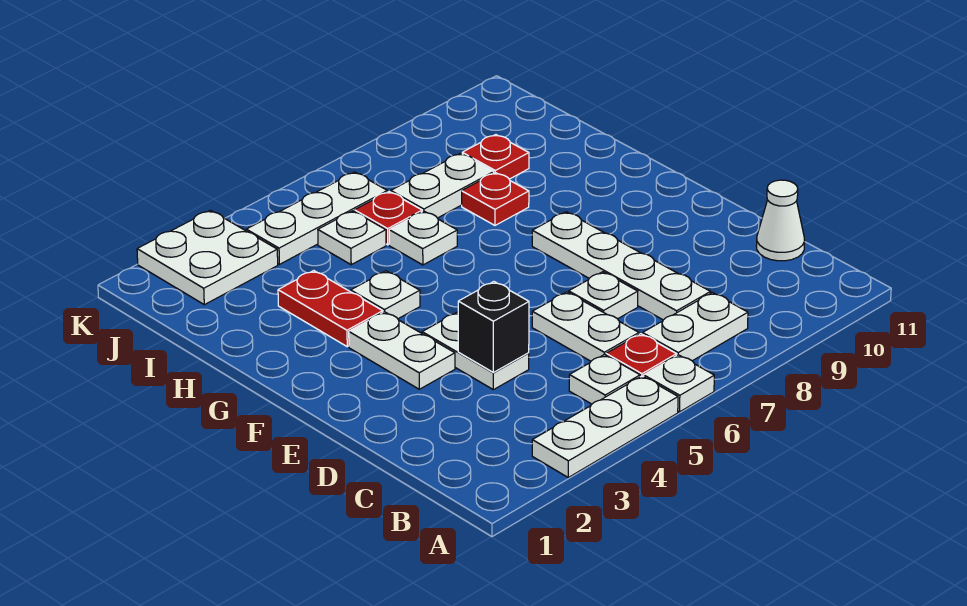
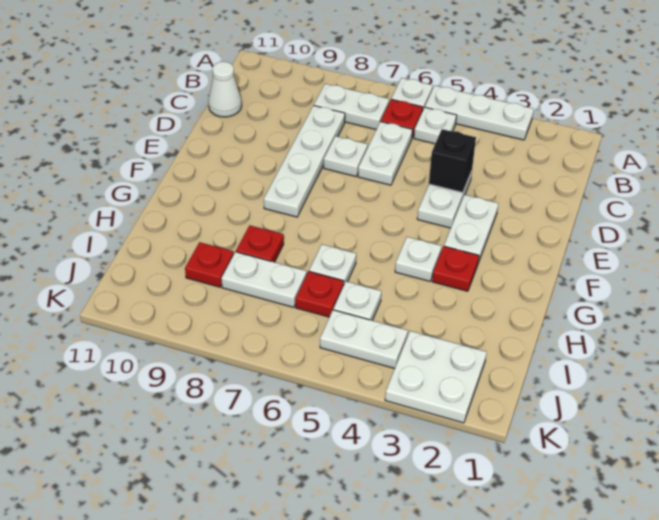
red 1x2 plate [278,271,383,347] -> red 1x1 plate [432,246,479,291]
white 1x3 plate [246,172,387,264] -> white 1x2 plate [320,310,408,369]

